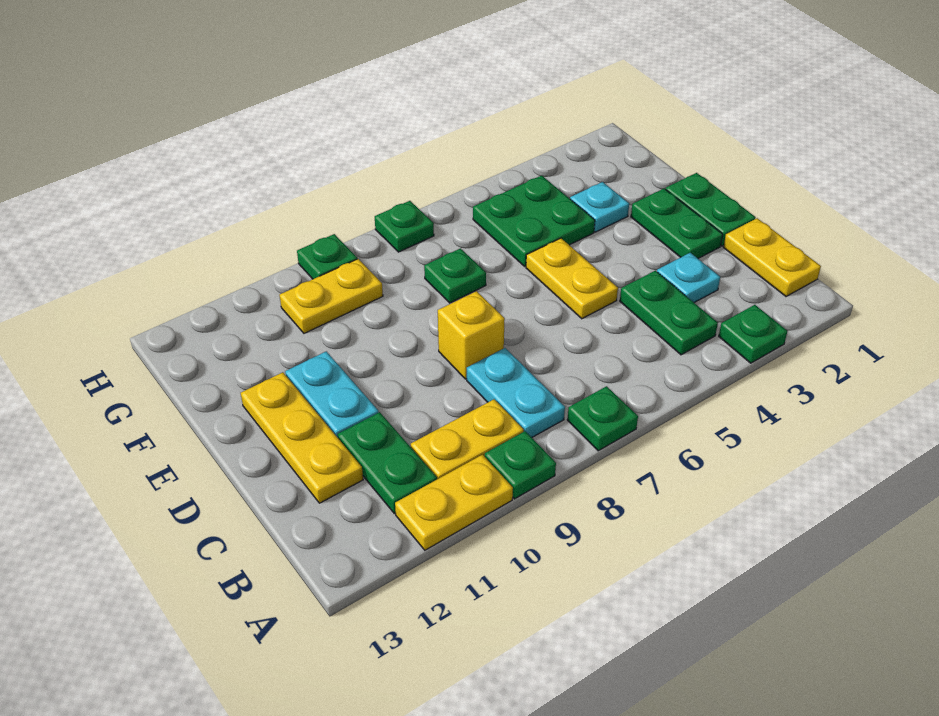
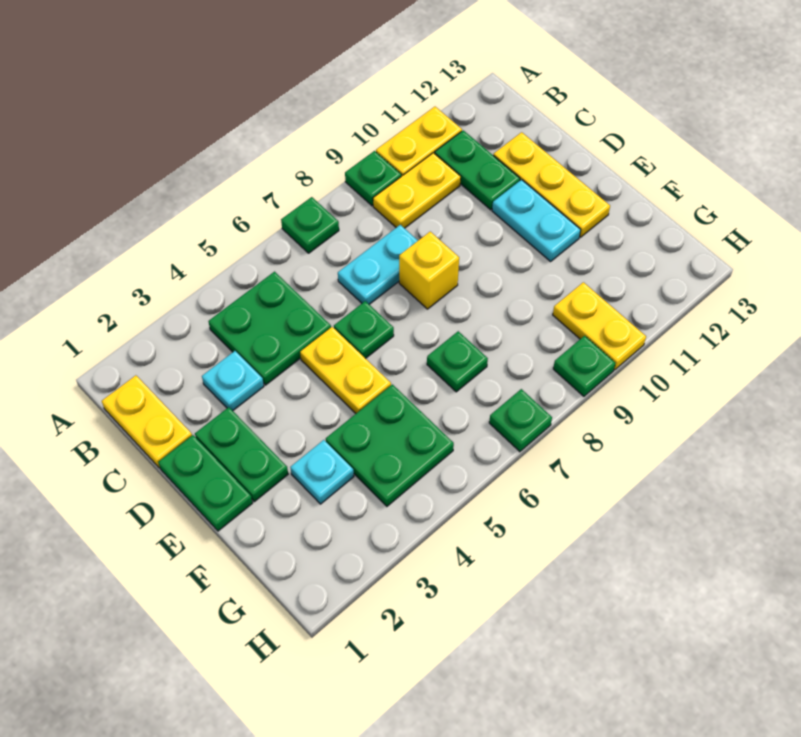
green 1x1 plate [719,305,787,363] -> green 1x1 plate moved to [334,301,394,359]
green 1x2 plate [620,270,718,355] -> green 2x2 plate [208,272,331,385]
cyan 1x2 plate [467,348,565,437] -> cyan 1x2 plate turned to [338,225,418,304]
yellow 1x2 plate [280,259,383,333] -> yellow 1x2 plate turned to [553,282,646,370]

